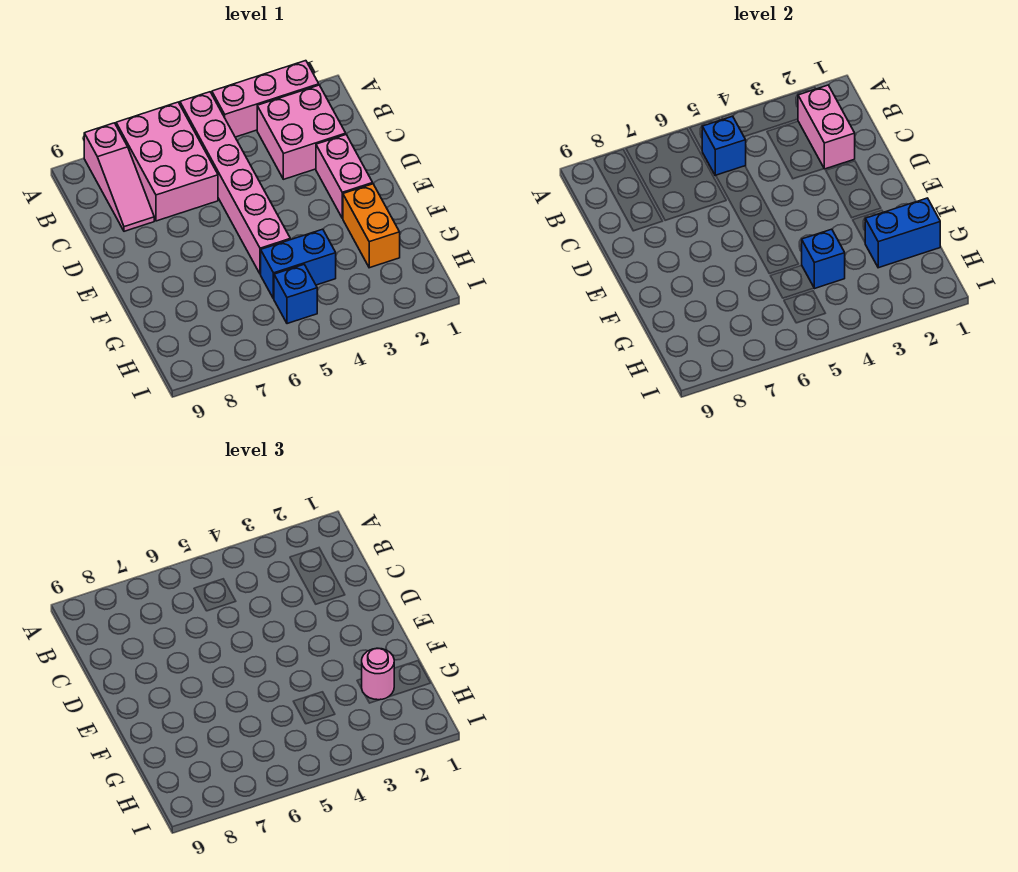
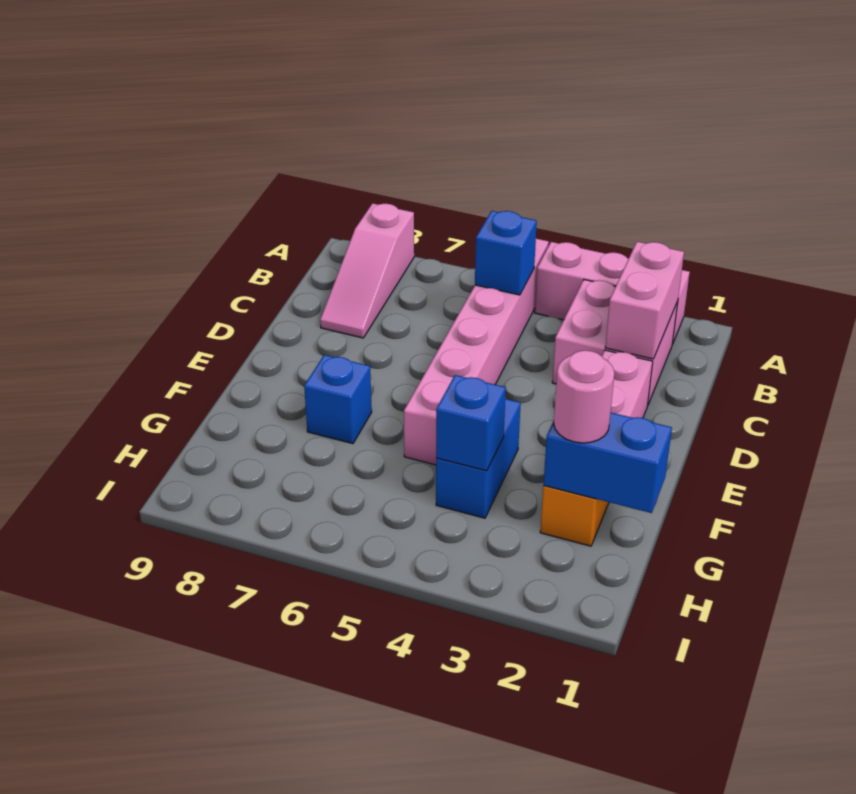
pink 2x3 brick [116,102,218,221] -> none
blue 1x2 brick [261,229,336,299] -> blue 1x2 brick turned to [436,399,521,518]
blue 1x1 brick [274,265,317,324] -> blue 1x1 brick moved to [304,355,372,444]

